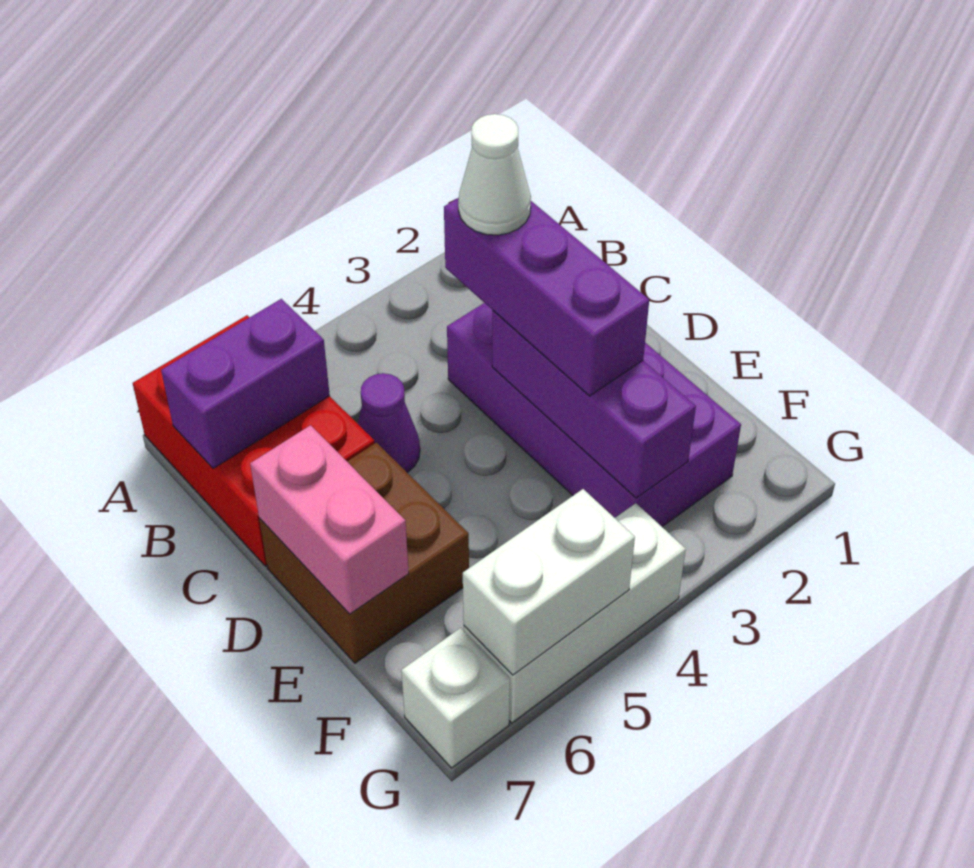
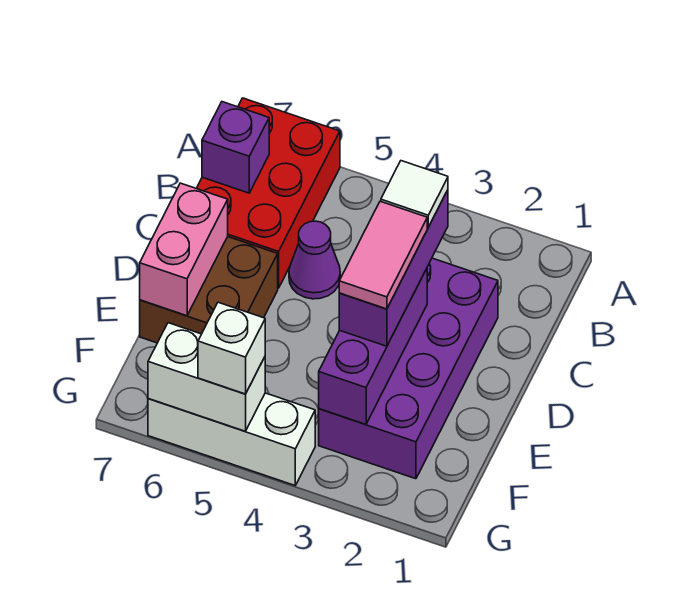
purple 1x2 brick [161,299,330,468] -> purple 1x1 brick [202,102,269,193]
white 1x1 cone [458,114,531,235] -> white 1x1 tile [381,161,448,227]
none -> pink 1x2 tile [339,201,427,309]
white 1x1 brick [401,628,510,768] -> white 1x1 brick moved to [198,302,265,394]

